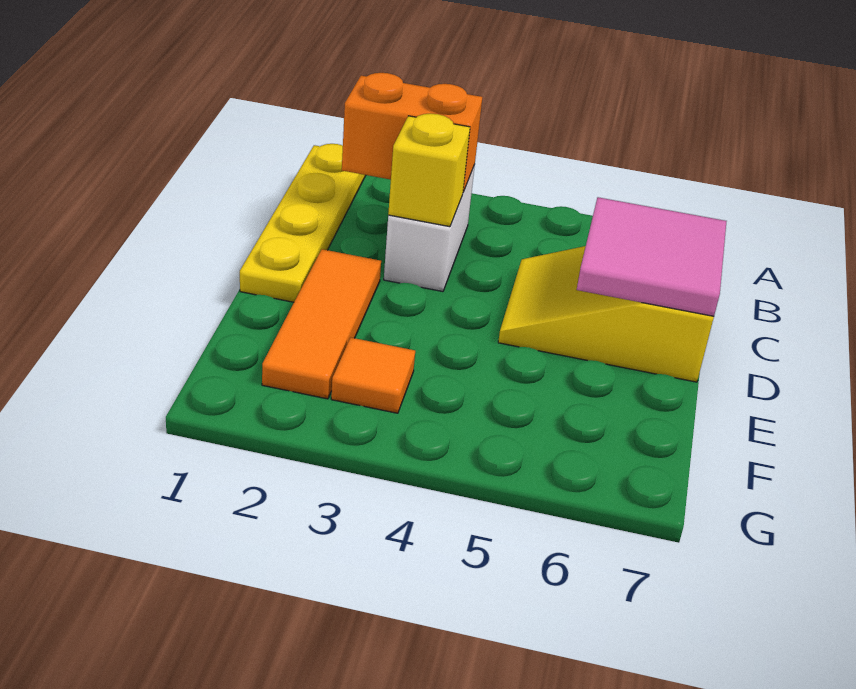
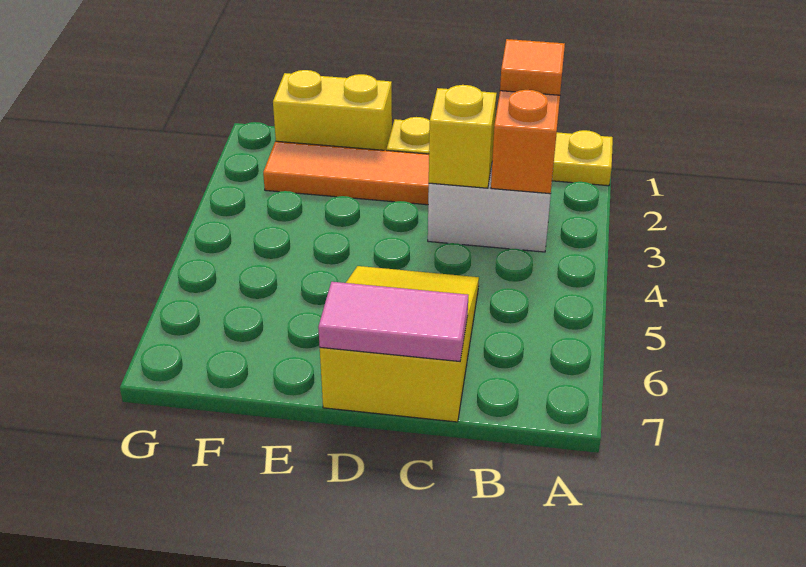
pink 2x2 tile [577,197,727,316] -> pink 1x2 tile [318,282,468,361]
none -> yellow 1x2 brick [273,70,392,150]
orange 1x1 tile [331,338,415,413] -> orange 1x1 tile moved to [500,39,565,95]

